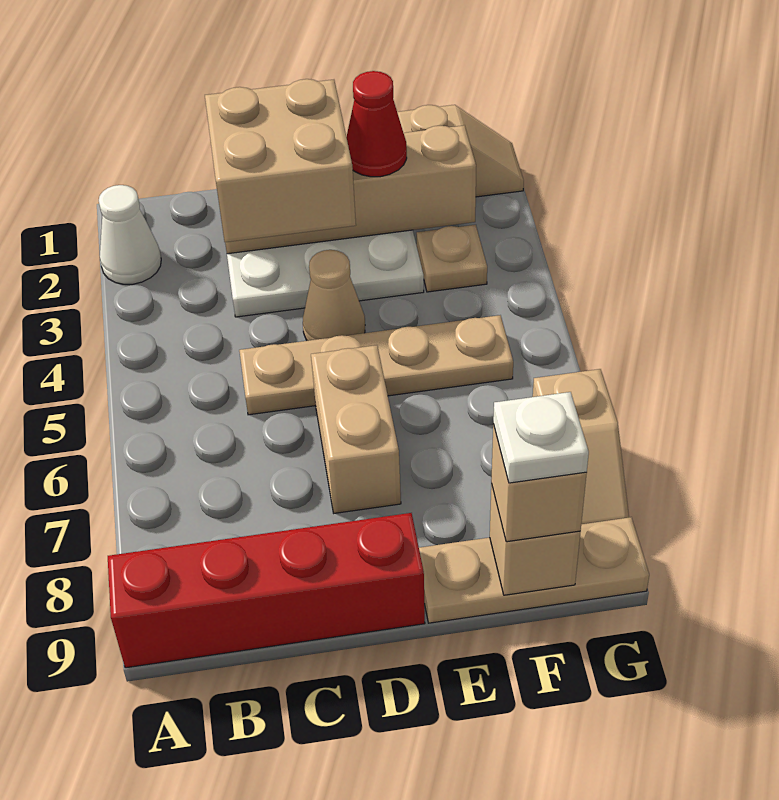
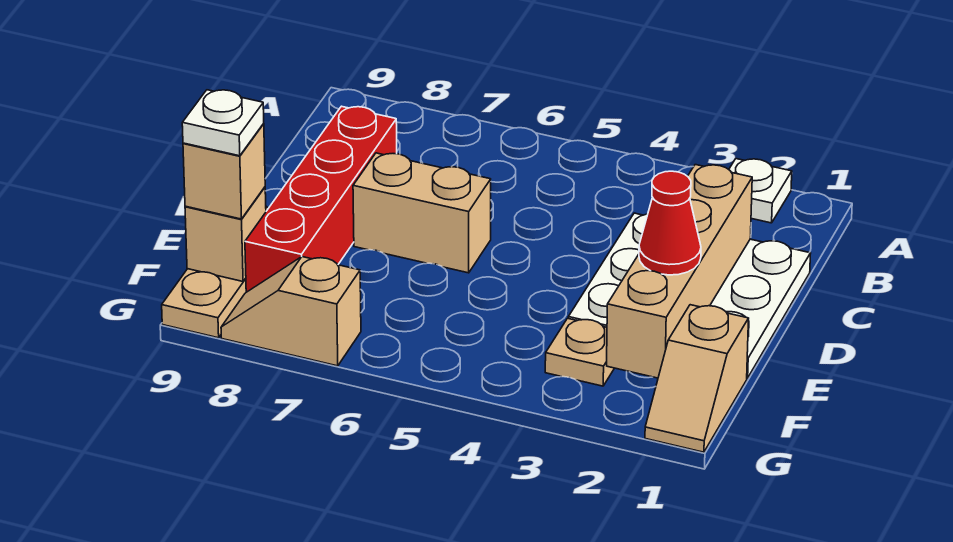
white 1x1 cone [99,185,161,284] -> white 1x1 plate [729,159,792,223]
red 1x4 brick [108,513,425,668] -> red 1x4 brick moved to [245,106,397,292]
tan 2x2 brick [205,79,356,242] -> none
tan 1x4 plate [239,315,513,415] -> none
tan 1x1 cone [303,250,365,341] -> none

